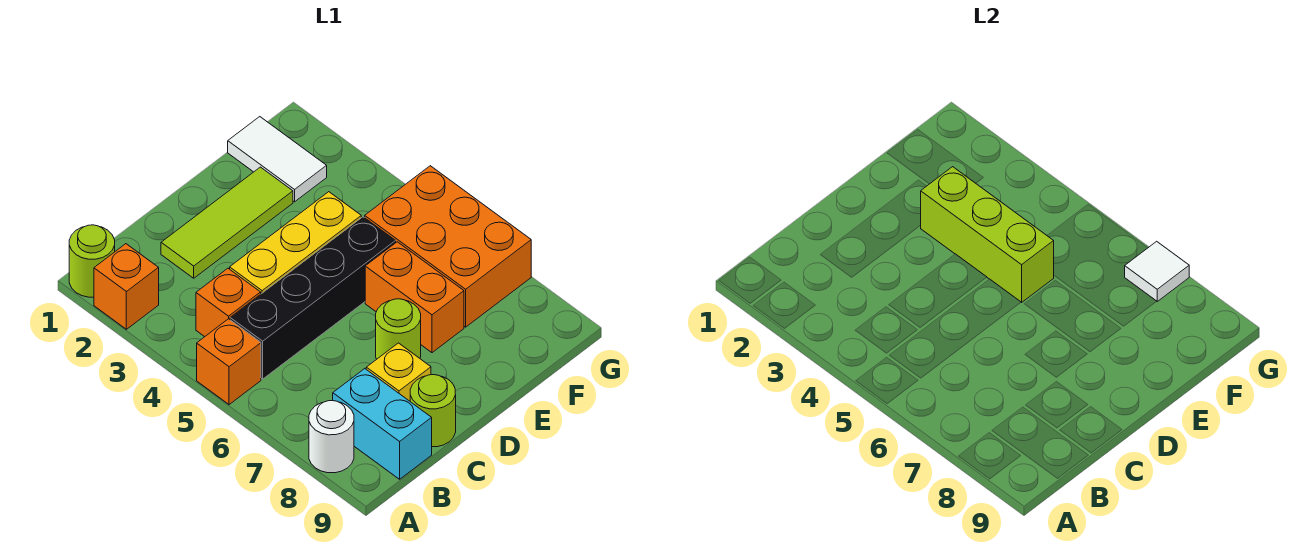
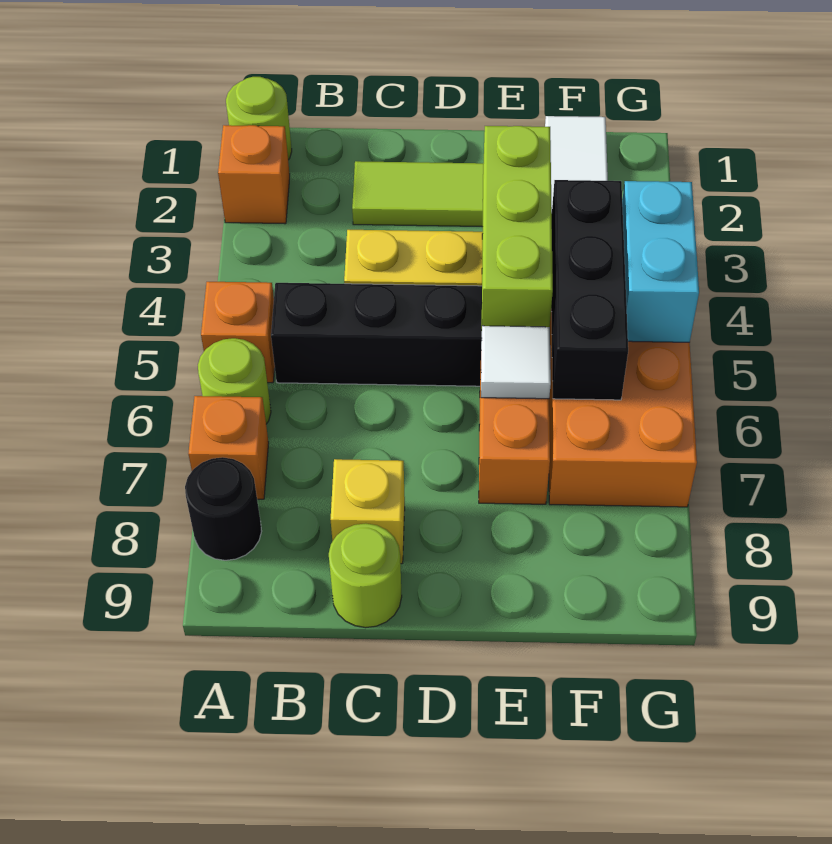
white 1x1 round brick [309,401,354,473] -> black 1x1 round brick [185,457,262,560]
orange 1x1 brick [196,268,261,337] -> orange 1x1 brick moved to [188,396,269,499]
cyan 1x2 brick [333,369,432,479] -> cyan 1x2 brick moved to [622,181,699,342]
lime 1x1 round brick [376,299,421,359] -> lime 1x1 round brick moved to [198,338,271,424]
none -> black 1x3 brick [551,180,628,400]
white 1x1 tile [1125,241,1189,301] -> white 1x1 tile moved to [481,326,551,399]

